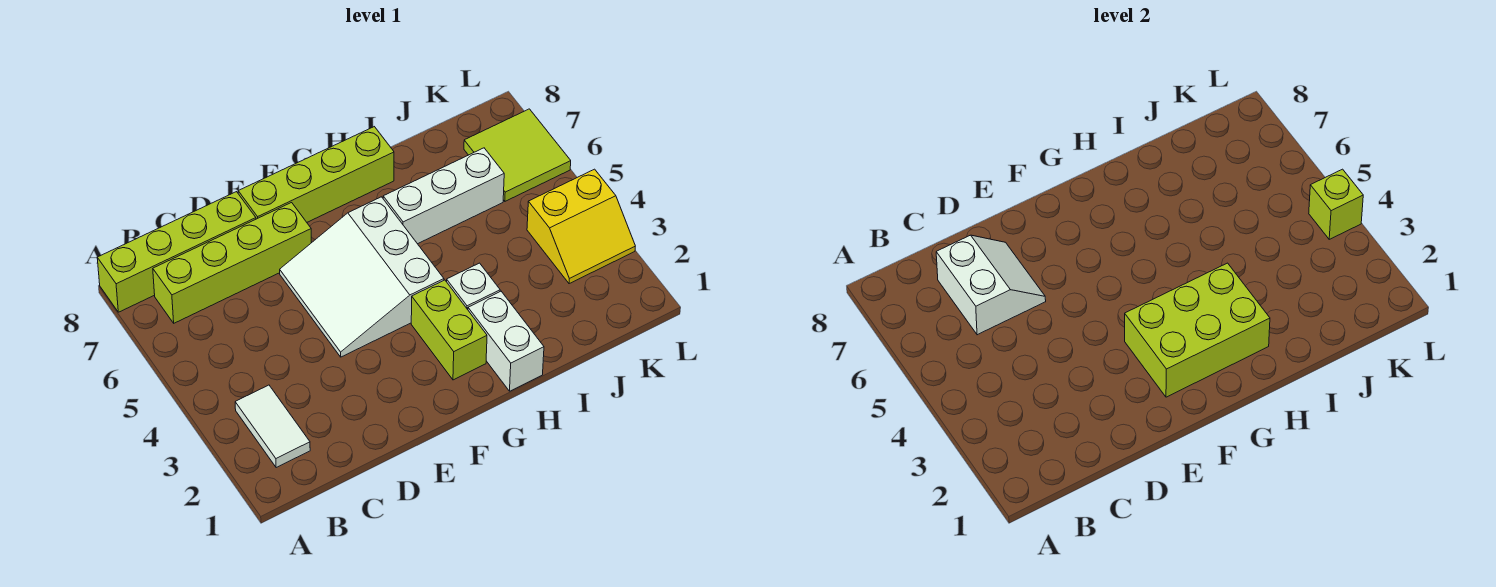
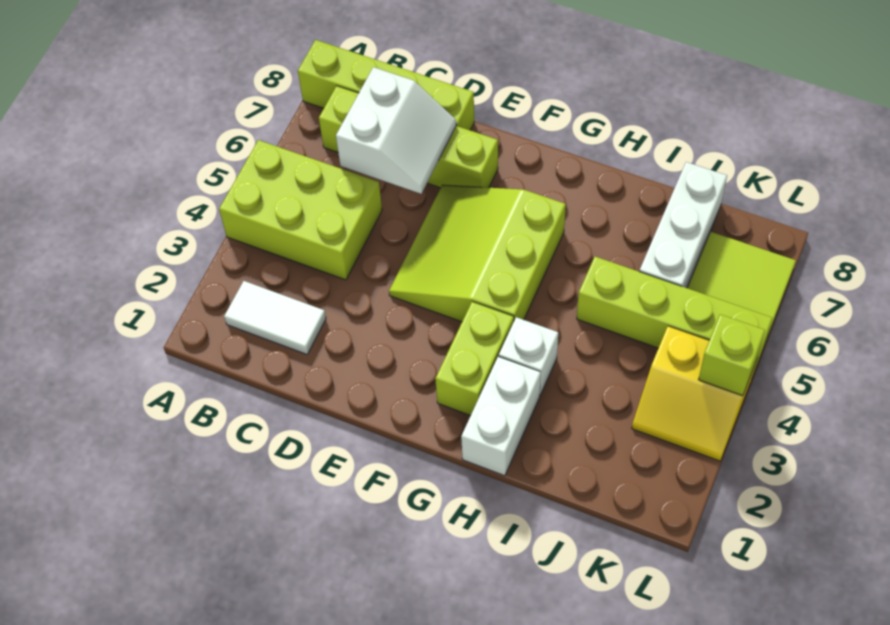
white 1x2 tile [235,385,310,468] -> white 1x2 tile turned to [224,281,326,354]
white 3x3 slope [280,197,444,357] -> lime 3x3 slope [389,185,566,322]
lime 1x4 brick [238,127,394,222] -> lime 1x4 brick moved to [577,257,772,377]
lime 2x3 brick [1125,263,1270,397] -> lime 2x3 brick moved to [219,140,382,280]
white 1x3 brick [383,148,504,244] -> white 1x3 brick turned to [639,162,727,288]

